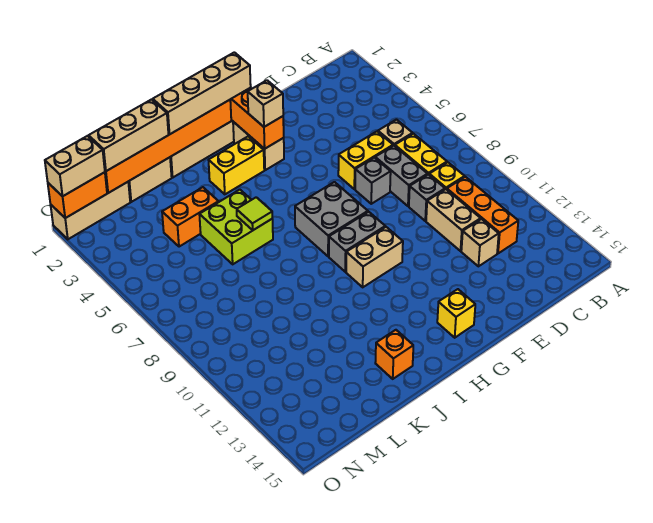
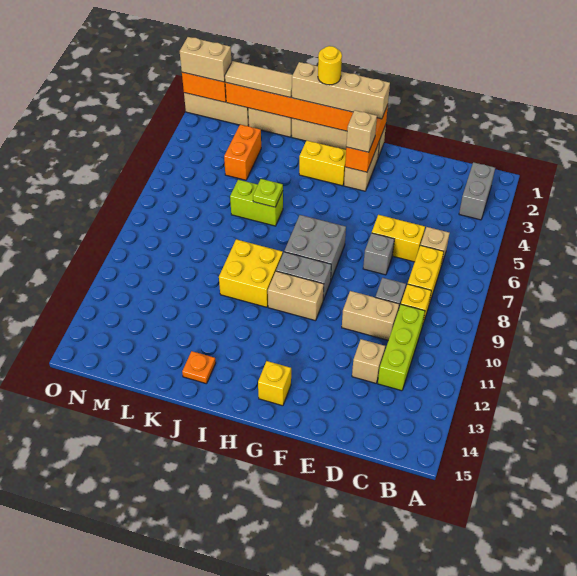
orange 1x3 brick [447,177,518,253] -> lime 1x3 brick [378,304,425,391]
grey 1x2 brick [375,146,428,206] -> grey 1x2 brick moved to [459,162,495,220]
tan 1x2 brick [426,189,481,251] -> tan 1x2 brick turned to [342,291,399,340]
none -> yellow 1x1 round brick [318,46,342,85]
none -> yellow 2x2 brick [219,239,283,307]
lime 2x2 brick [199,190,273,264] -> lime 1x2 brick [230,180,283,226]
lime 1x1 tile [237,197,272,230] -> lime 1x1 plate [253,179,283,207]
orange 1x1 brick [375,330,413,379] -> orange 1x1 plate [182,351,216,384]
tan 1x3 brick [89,99,169,171] -> tan 1x3 tile [225,61,293,98]
orange 1x2 brick [162,187,219,247] -> orange 1x2 brick turned to [224,125,261,180]

